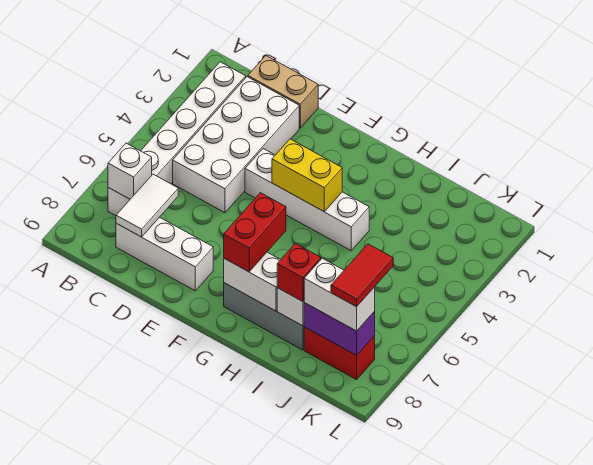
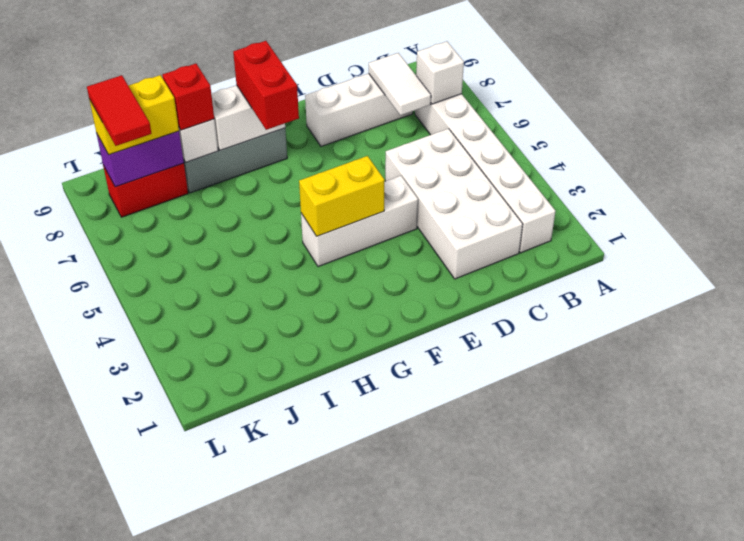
tan 1x2 brick [248,56,318,128] -> none
white 1x4 brick [245,149,369,251] -> white 1x3 brick [301,176,418,267]
white 1x2 brick [304,258,375,331] -> yellow 1x2 brick [89,75,179,155]

